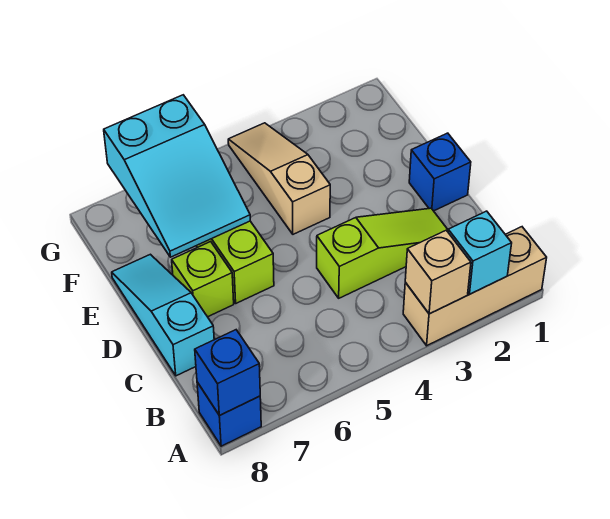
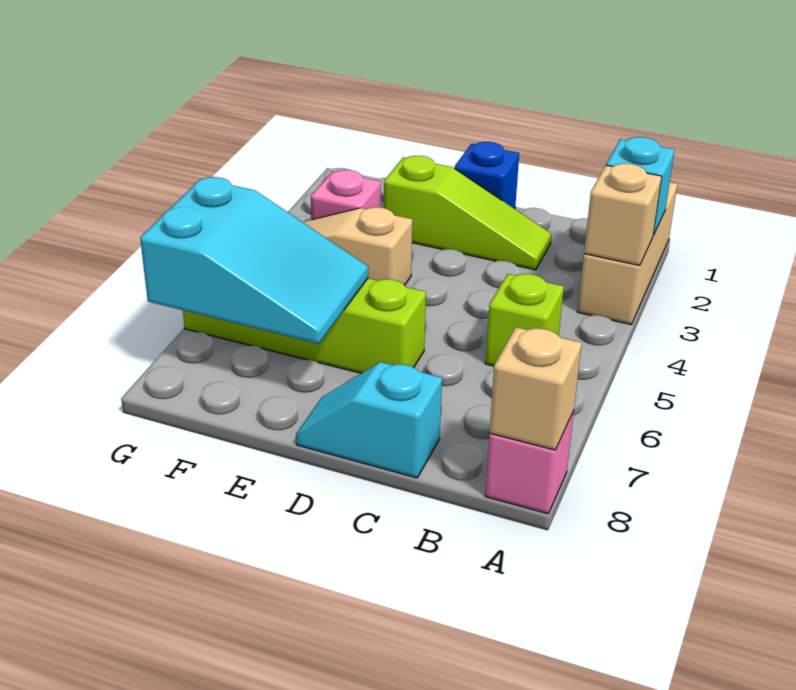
blue 1x1 brick [197,382,261,446] -> pink 1x1 brick [485,411,574,514]
blue 1x1 brick [195,330,260,416] -> tan 1x1 brick [490,327,582,450]
lime 1x3 slope [317,208,448,298] -> lime 1x3 slope turned to [384,156,552,270]
cyan 1x3 slope [112,254,214,376] -> cyan 1x2 slope [296,362,442,478]
lime 1x1 brick [172,242,234,317] -> lime 1x1 brick moved to [485,274,564,366]
none -> pink 1x1 brick [311,170,381,220]

